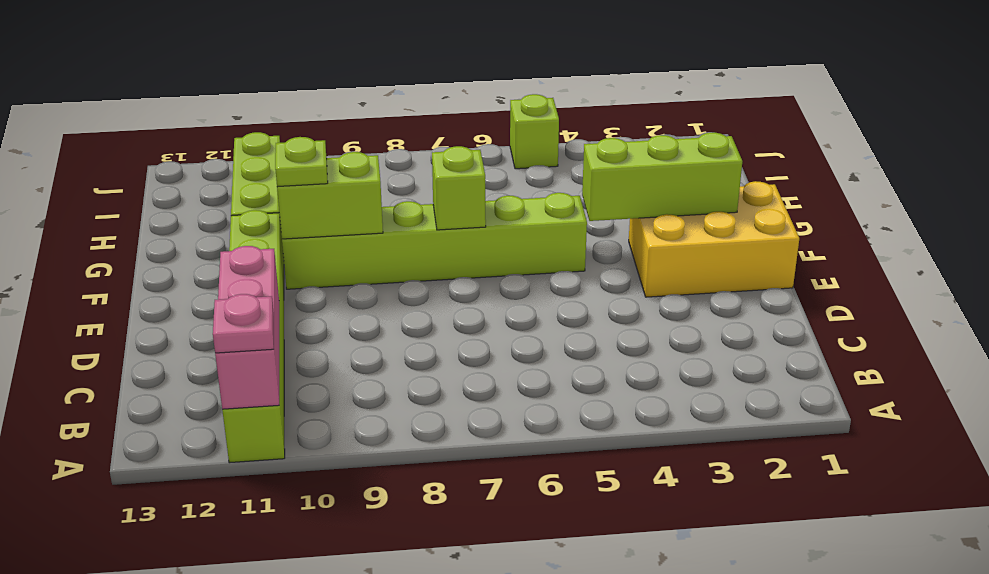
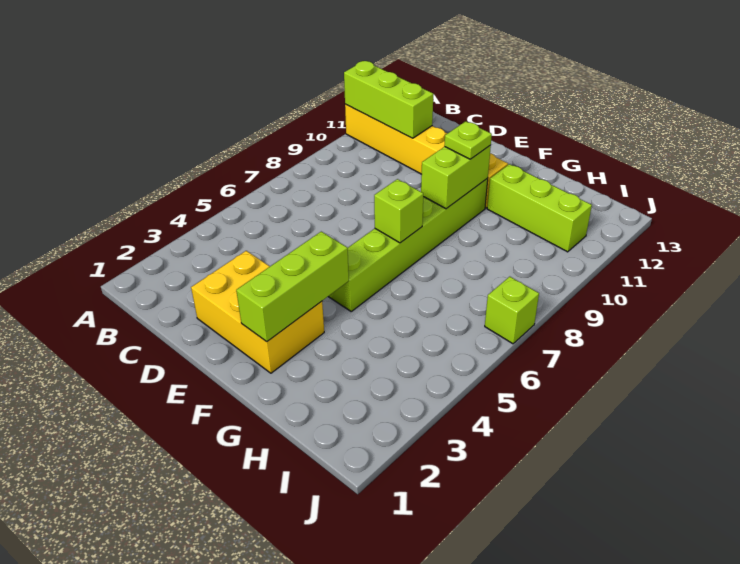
lime 1x6 brick [222,210,285,463] -> yellow 1x6 brick [345,104,508,208]
pink 1x3 brick [215,246,279,409] -> lime 1x3 brick [344,61,433,138]
pink 1x1 plate [213,294,274,353] -> none
yellow 2x3 brick [629,181,799,297] -> yellow 2x3 brick turned to [191,251,324,373]
lime 1x1 brick [510,94,559,169] -> lime 1x1 brick moved to [485,277,539,344]

